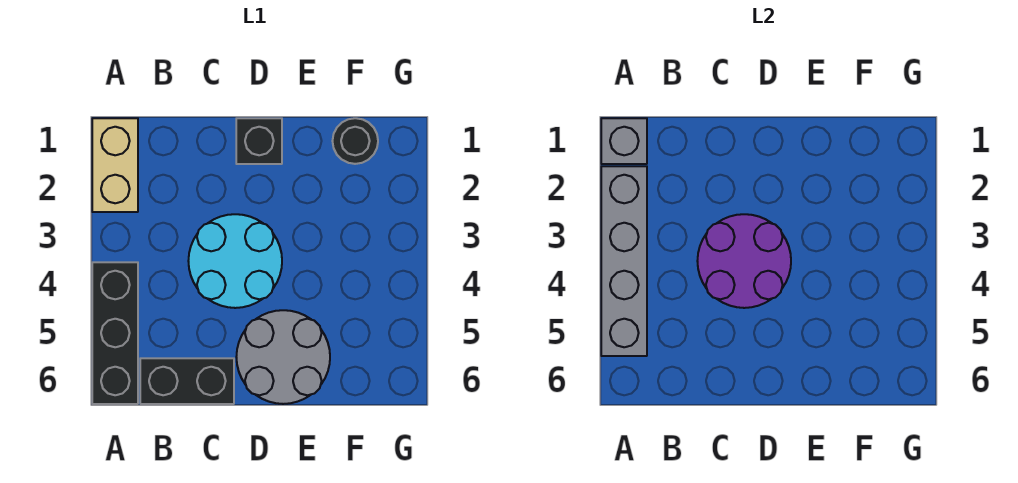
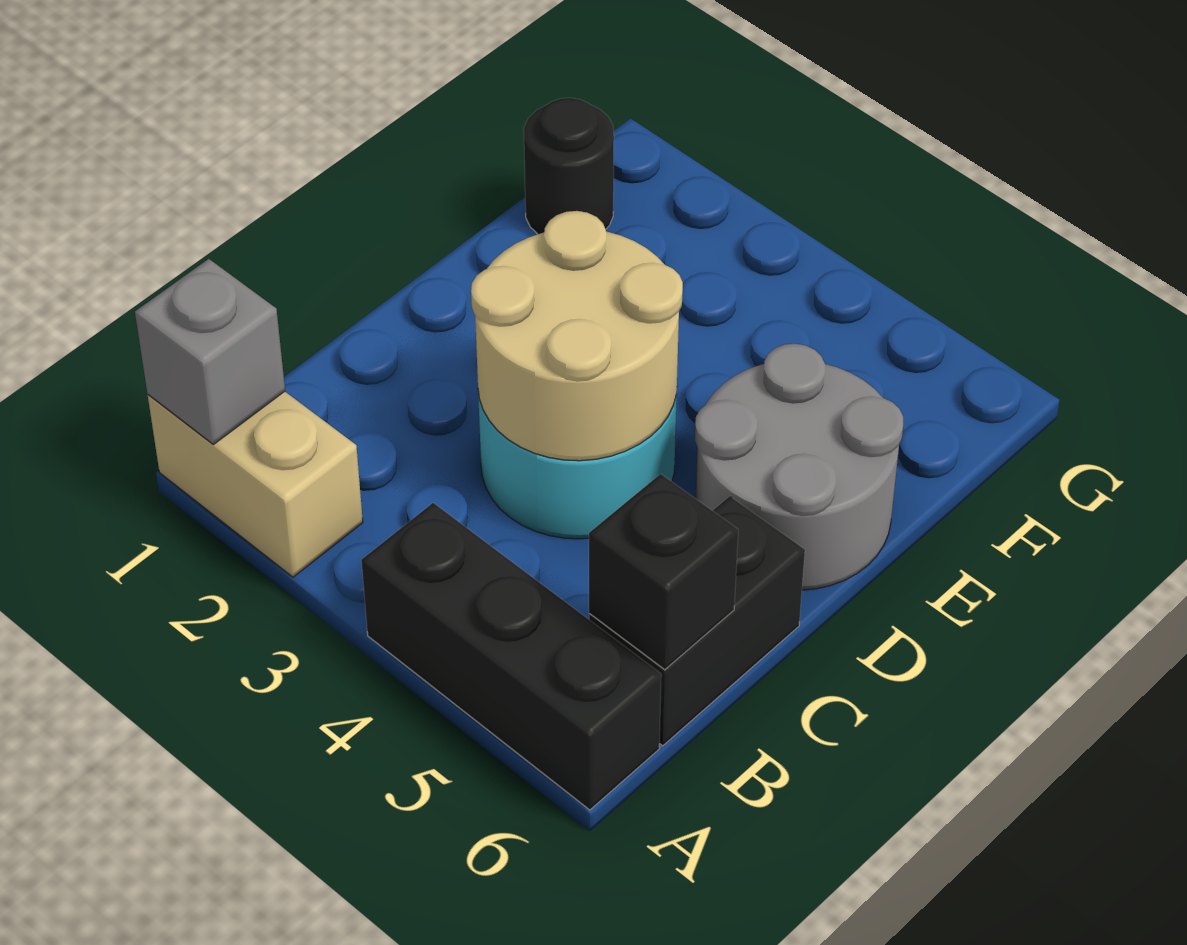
grey 1x4 brick [601,166,647,356] -> none
purple 2x2 round brick [697,214,791,308] -> tan 2x2 round brick [471,211,683,461]
black 1x1 brick [236,118,282,164] -> black 1x1 brick moved to [589,474,738,670]

